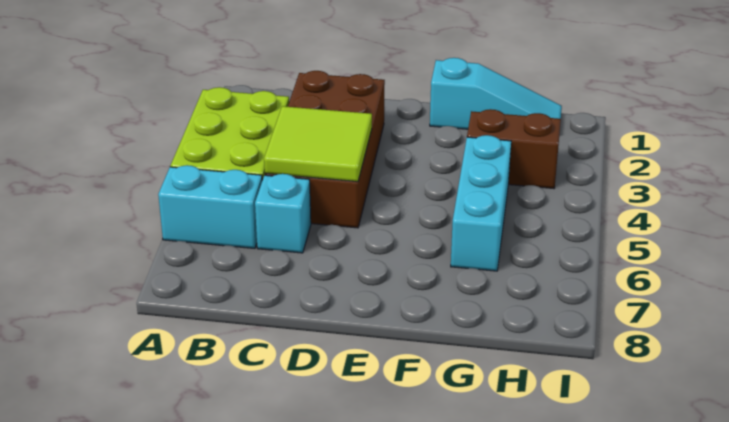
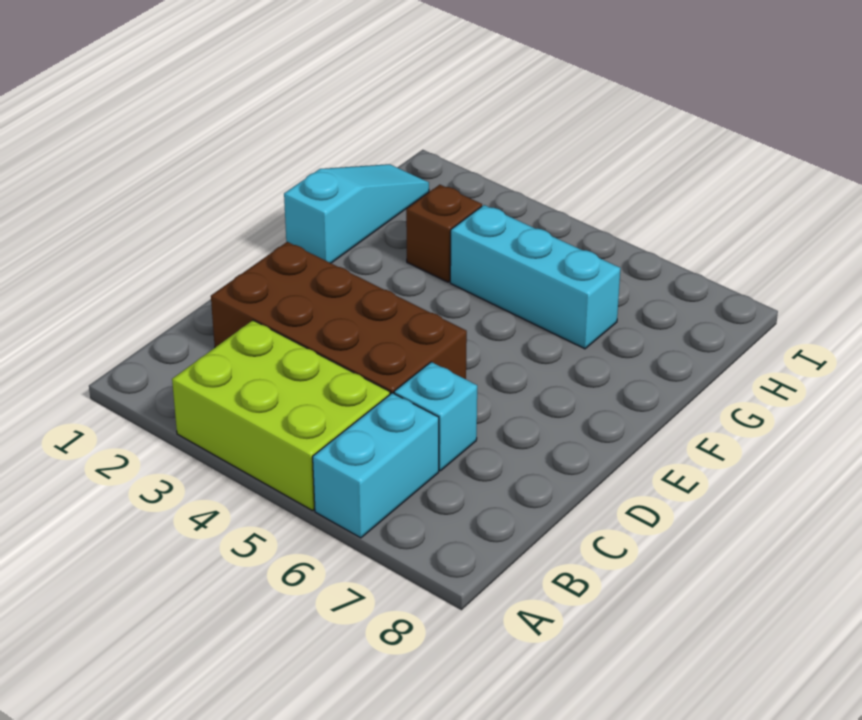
lime 2x2 tile [264,106,372,182] -> none
brown 1x2 brick [467,109,561,188] -> brown 1x1 brick [406,185,482,282]

